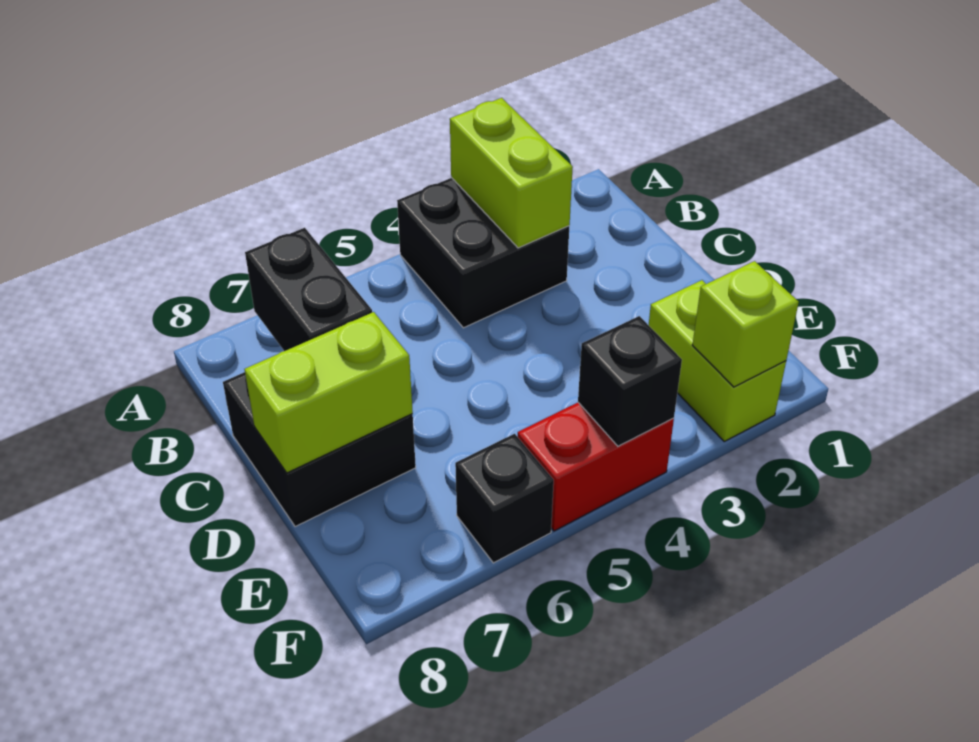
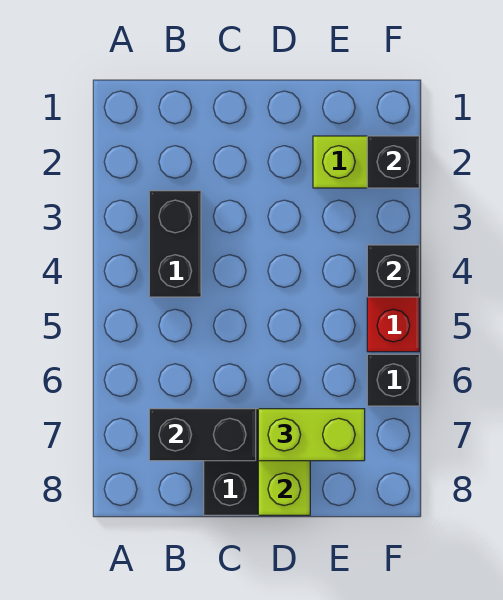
black 2x2 brick [397,178,569,328] -> black 1x2 brick [149,191,201,297]
lime 1x2 brick [450,98,573,248] -> lime 1x2 brick moved to [258,409,365,461]
lime 1x1 brick [692,261,799,387] -> black 1x1 brick [367,136,419,188]

